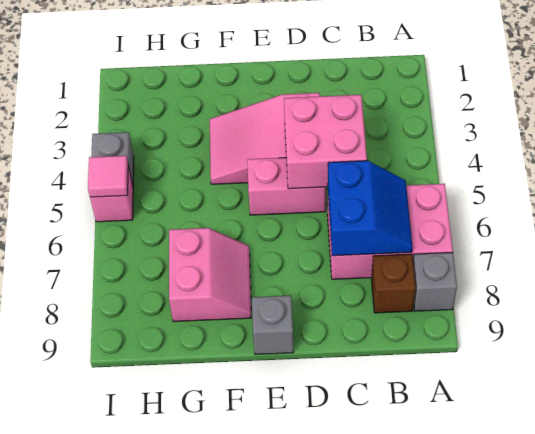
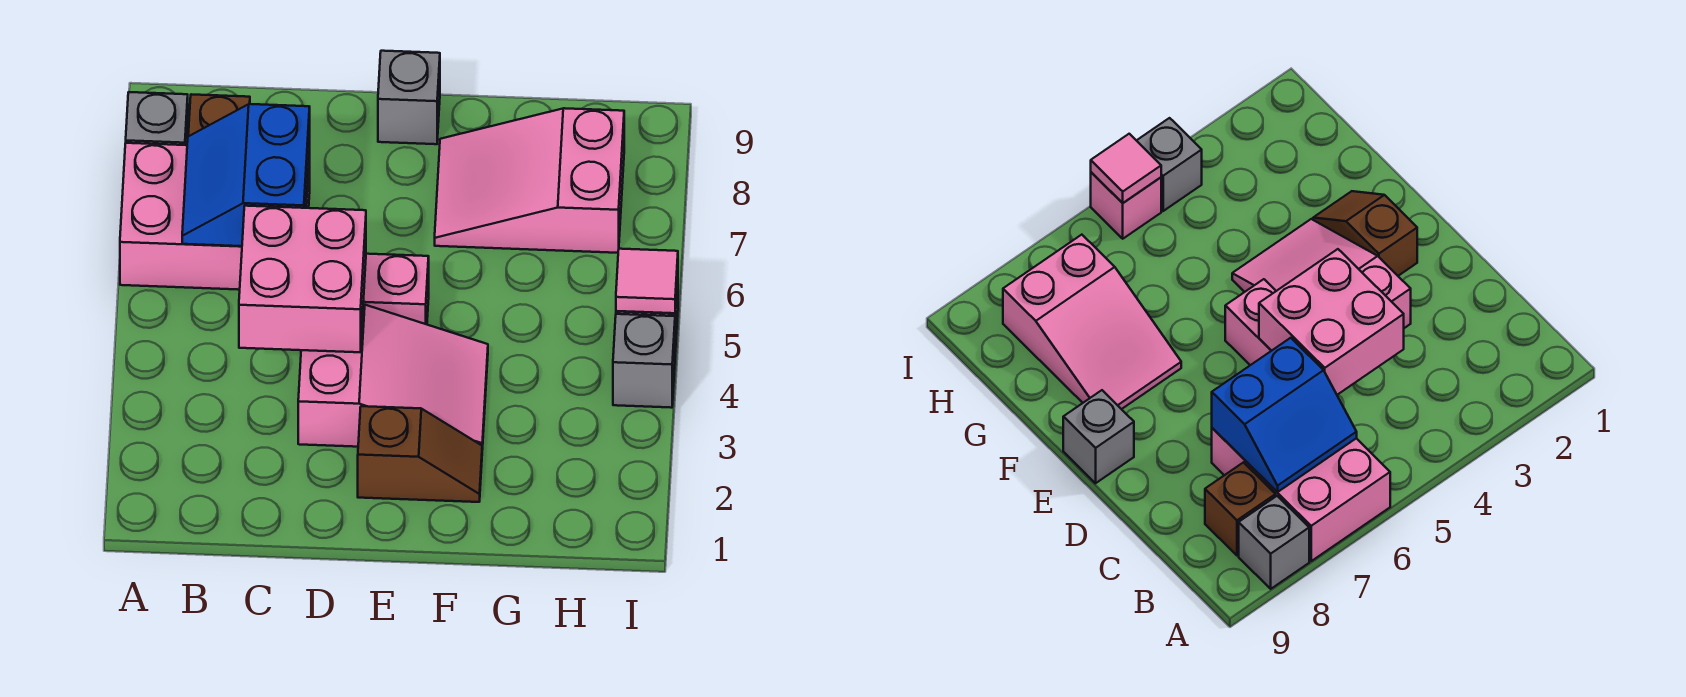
none -> brown 1x2 slope [358,406,482,502]
pink 2x2 slope [169,228,251,322] -> pink 2x3 slope [435,108,624,253]

